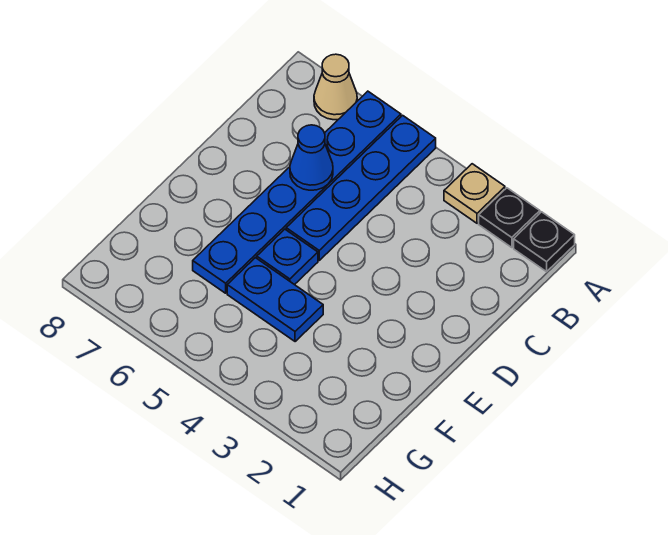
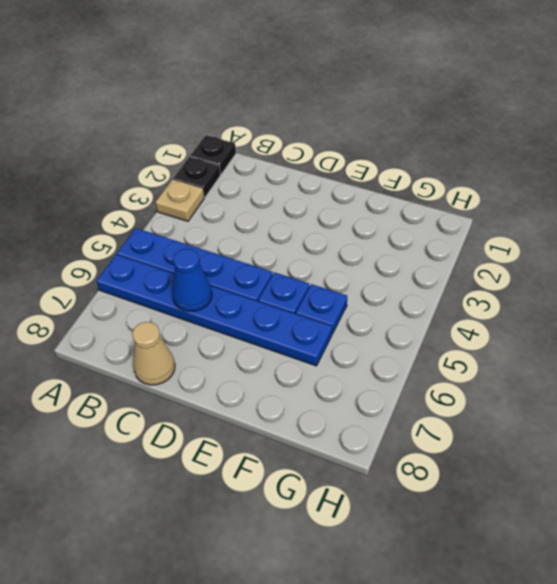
tan 1x1 cone [314,54,357,120] -> tan 1x1 cone moved to [132,322,175,385]
blue 1x2 plate [227,258,323,342] -> blue 1x1 plate [296,284,347,334]

